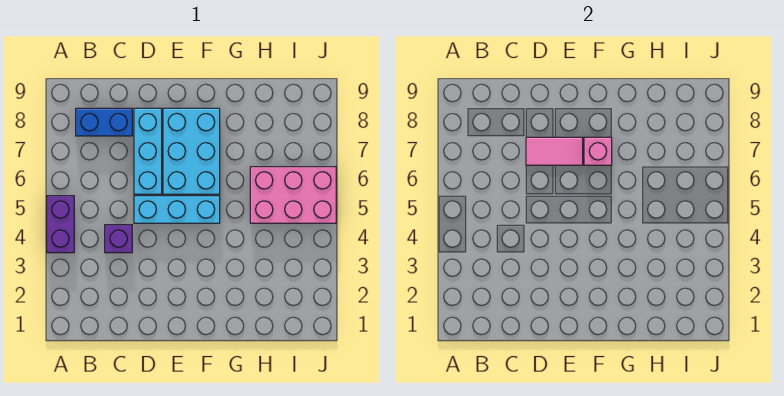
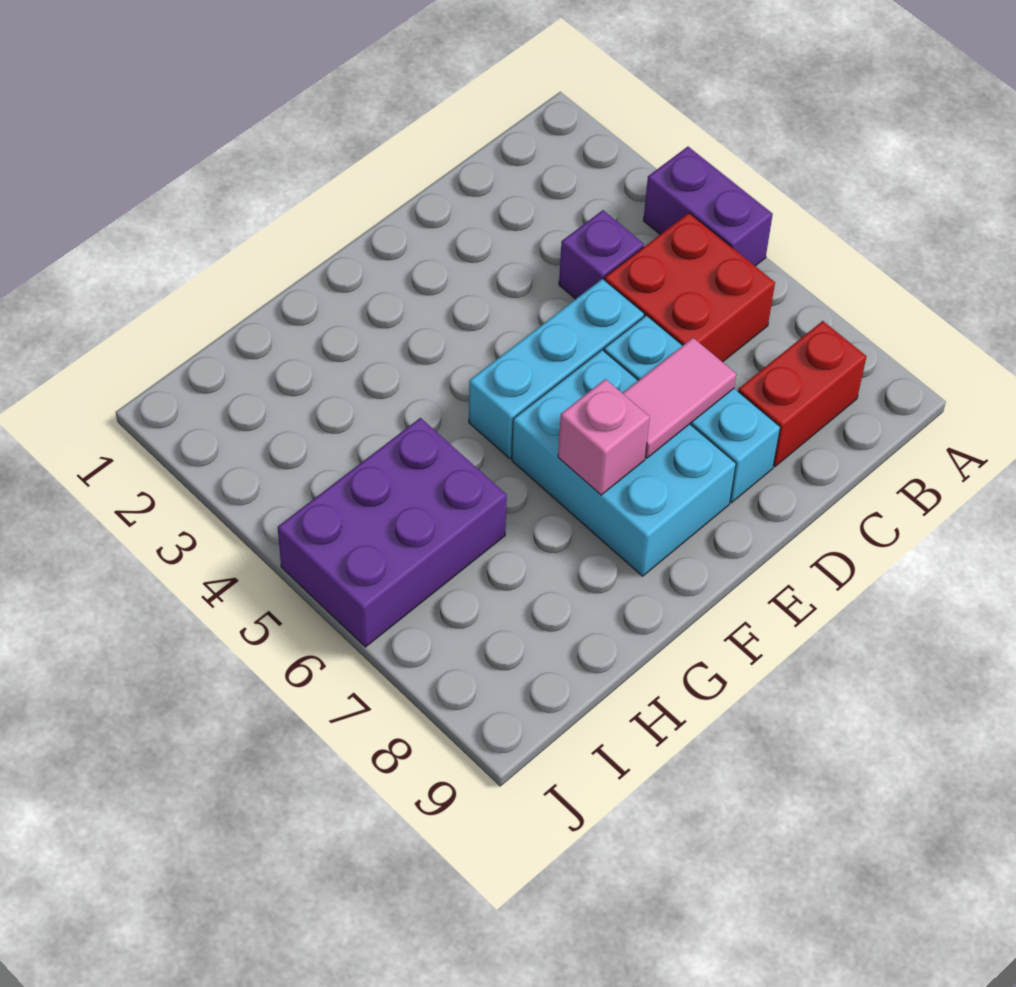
none -> red 2x2 brick [604,213,775,362]
blue 1x2 brick [76,108,132,136] -> red 1x2 brick [738,321,867,467]
pink 2x3 brick [250,167,336,223] -> purple 2x3 brick [278,418,507,647]

